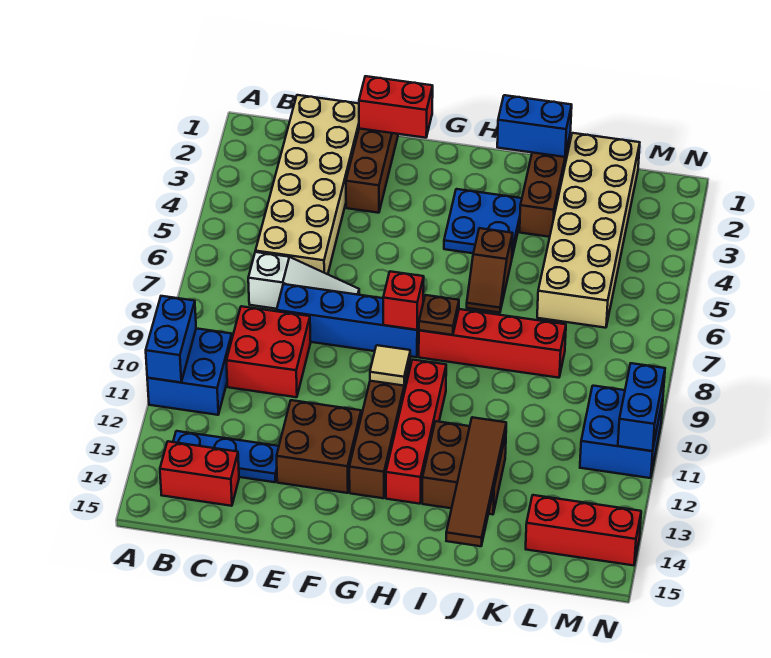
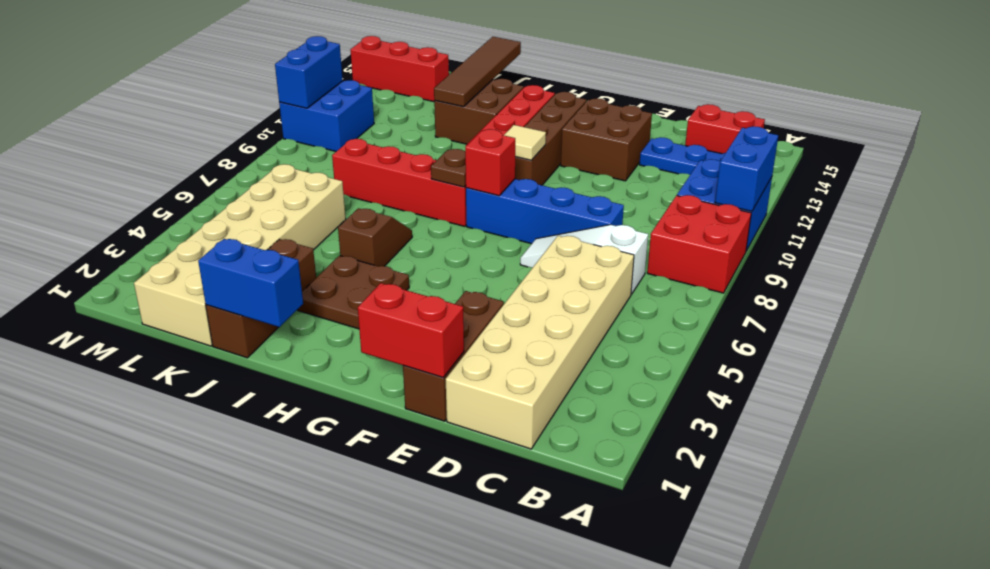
red 2x2 brick [226,306,311,397] -> red 2x2 brick moved to [647,195,751,293]
blue 2x2 plate [444,189,522,257] -> brown 2x2 plate [298,256,409,329]

